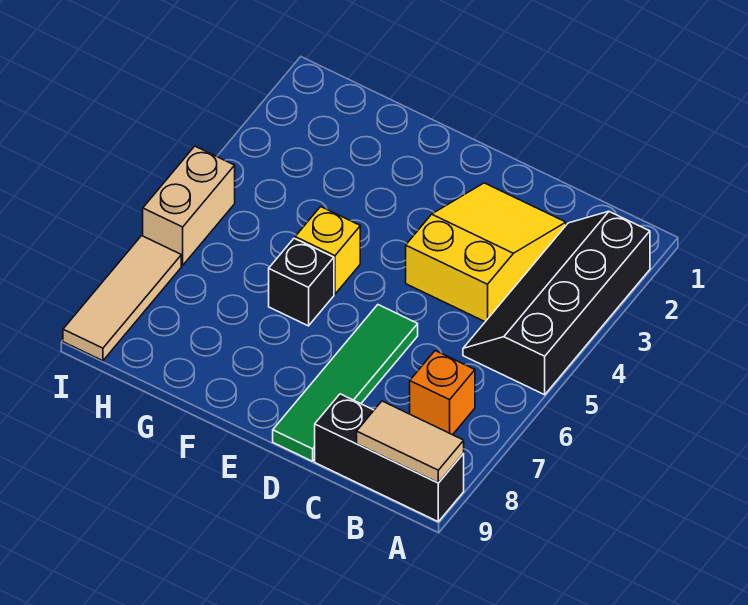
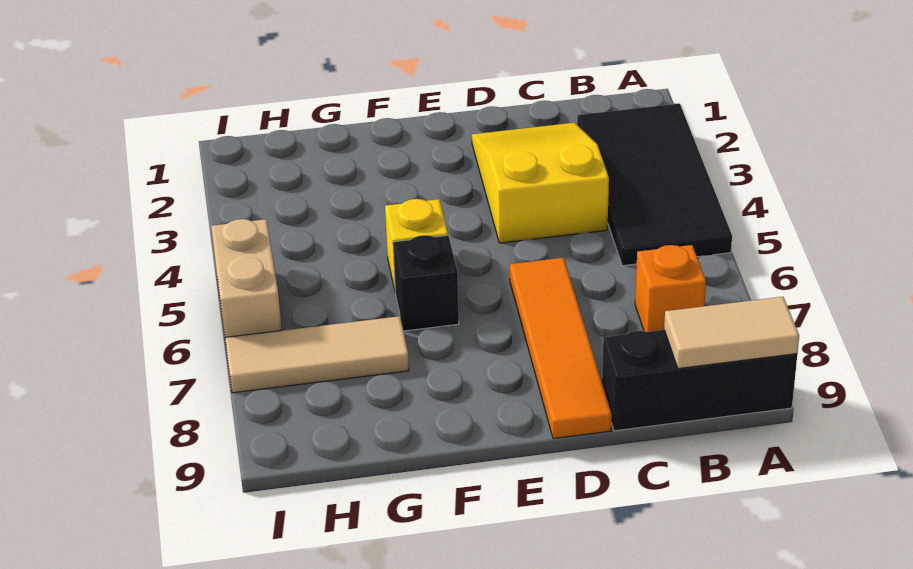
black 2x4 slope [463,212,650,395] -> black 2x4 tile [577,104,732,266]
green 1x4 tile [273,305,418,461] -> orange 1x4 tile [510,258,612,439]
tan 1x3 tile [63,236,181,361] -> tan 1x3 tile turned to [225,316,409,393]

